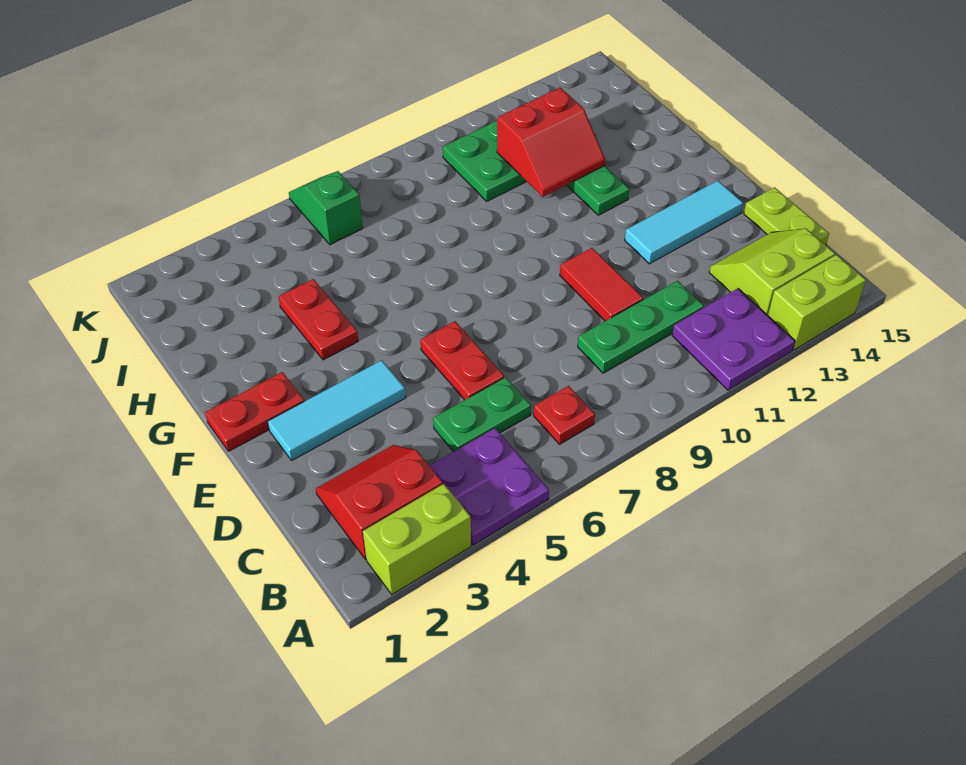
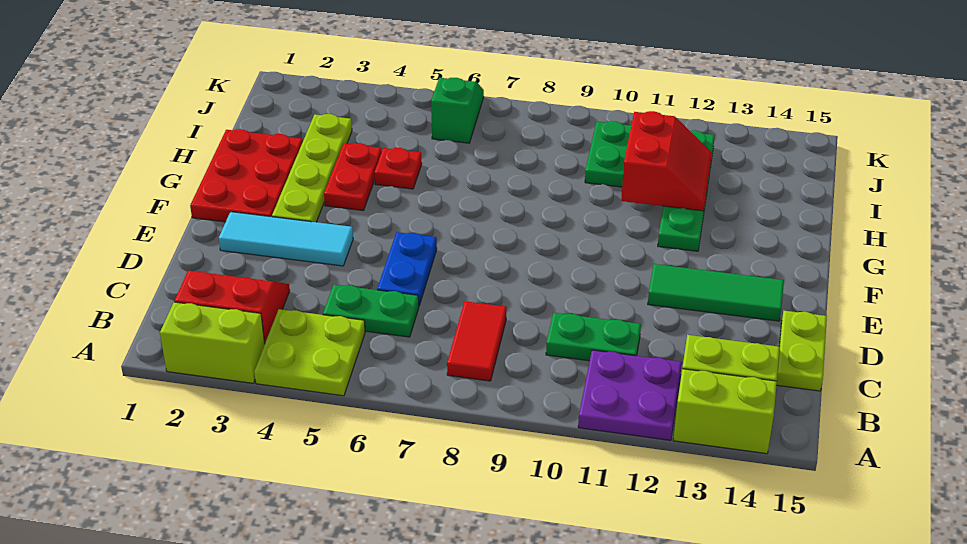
purple 2x2 plate [430,428,549,545] -> lime 2x2 plate [254,309,365,396]
red 1x1 plate [534,386,595,444] -> red 1x1 plate moved to [374,148,422,189]
green 1x3 plate [578,281,704,373] -> green 1x2 plate [546,313,641,361]
red 1x2 plate [421,321,504,400] -> blue 1x2 plate [377,232,437,305]
red 1x2 tile [560,248,643,321] -> red 1x2 tile moved to [447,301,507,381]
cyan 1x3 tile [625,181,743,264] -> green 1x3 tile [648,264,784,321]
red 1x2 plate [205,372,304,451] -> red 2x3 plate [190,129,303,222]
none -> lime 1x4 plate [272,114,352,222]
red 2x2 slope [497,88,605,197] -> red 2x2 slope turned to [621,111,712,211]

